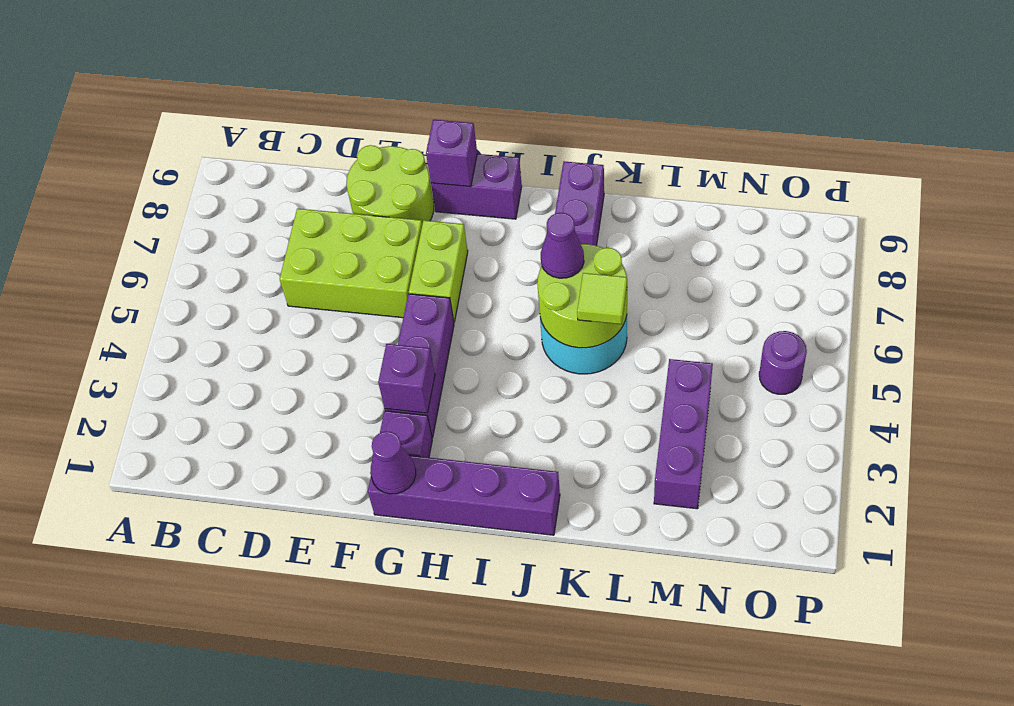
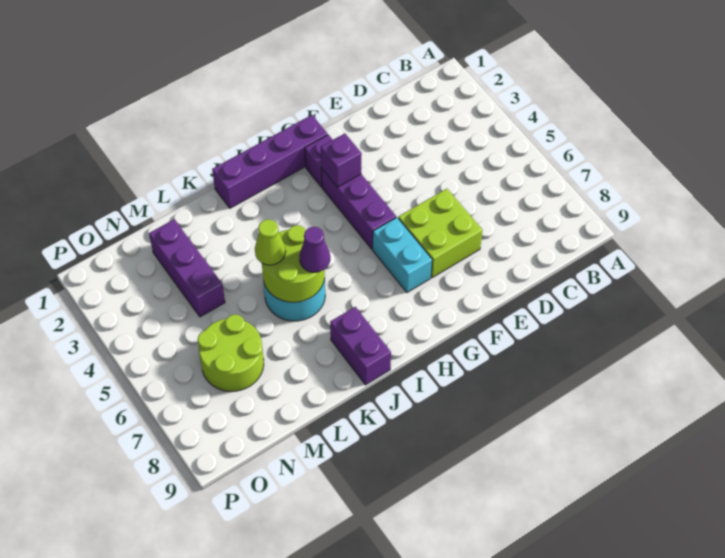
lime 2x3 brick [280,209,422,318] -> lime 2x2 brick [398,189,483,278]
lime 2x2 round brick [347,145,434,224] -> lime 2x2 round brick moved to [198,314,264,391]
purple 1x1 cone [370,431,416,494] -> none
lime 1x2 brick [409,220,468,322] -> cyan 1x2 brick [373,217,432,293]
purple 1x2 brick [431,154,522,219] -> none
purple 1x1 brick [426,120,477,187] -> none
lime 1x1 tile [577,273,627,324] -> lime 1x1 cone [255,219,286,265]
purple 1x1 round brick [759,331,807,394] -> none

